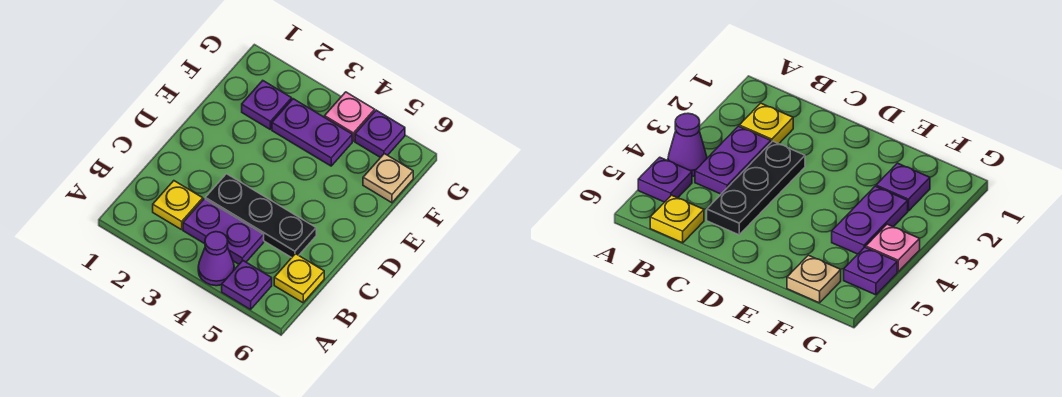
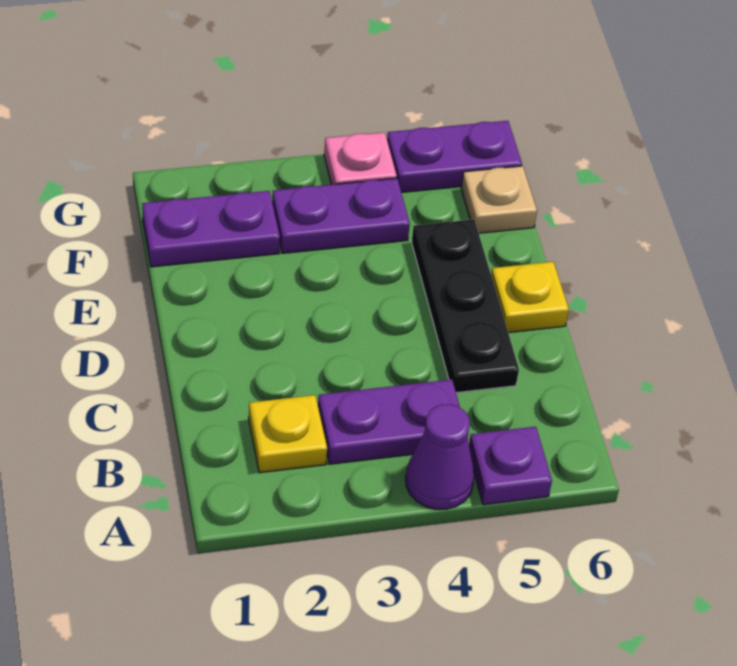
yellow 1x1 plate [274,254,324,303] -> yellow 1x1 plate moved to [491,262,569,333]
black 1x3 plate [205,174,316,258] -> black 1x3 plate turned to [412,219,519,393]
purple 1x1 plate [242,81,292,129] -> purple 1x2 plate [142,191,280,267]
purple 1x1 plate [355,110,405,158] -> purple 1x2 plate [387,121,522,192]

